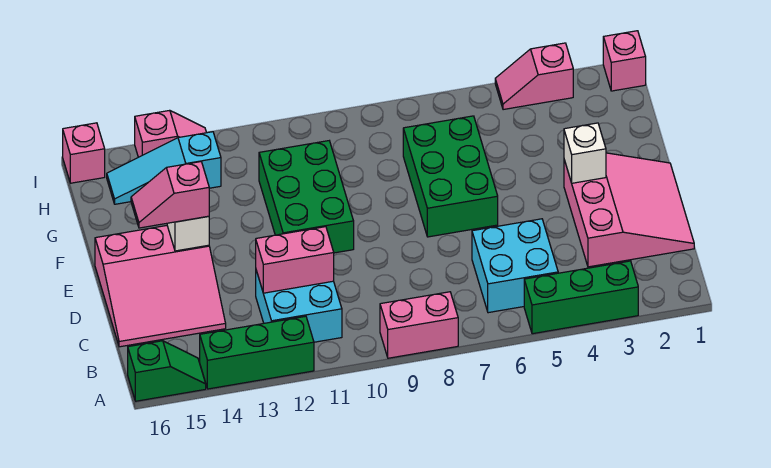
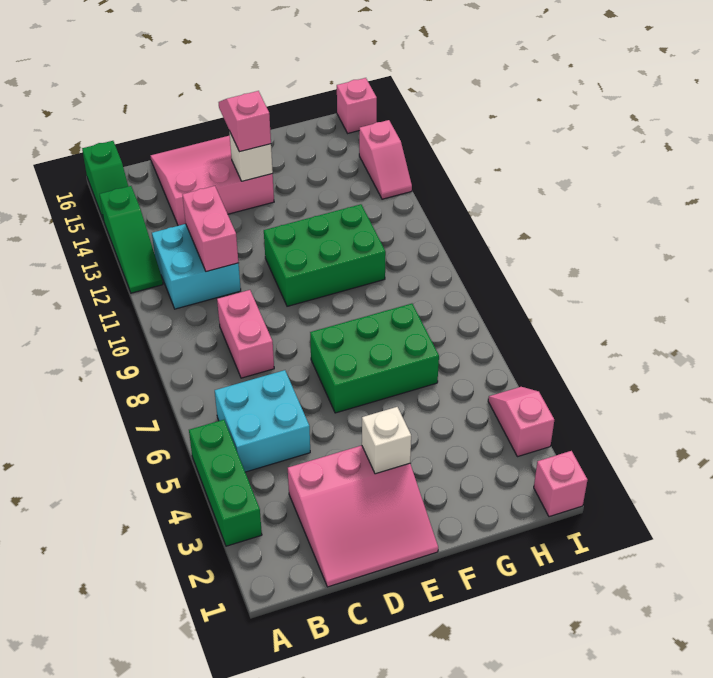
pink 1x2 brick [380,292,458,358] -> pink 1x2 brick moved to [217,290,274,378]
green 1x3 brick [200,316,314,389] -> green 1x3 slope [99,186,163,293]
pink 3x3 slope [95,226,226,347] -> pink 3x3 slope turned to [151,136,274,226]
cyan 1x3 slope [107,132,221,204] -> none

